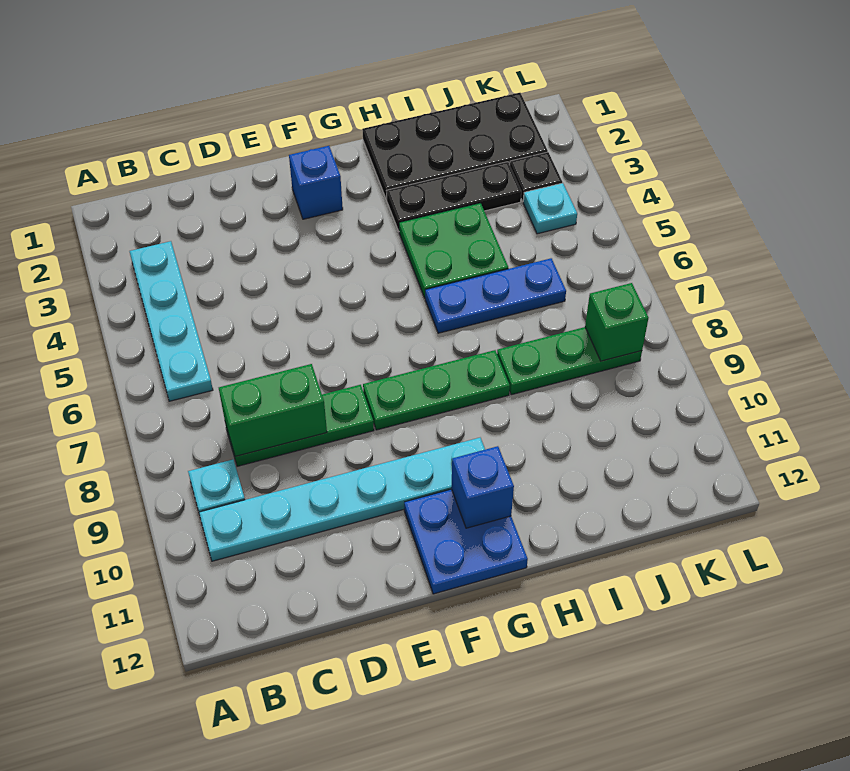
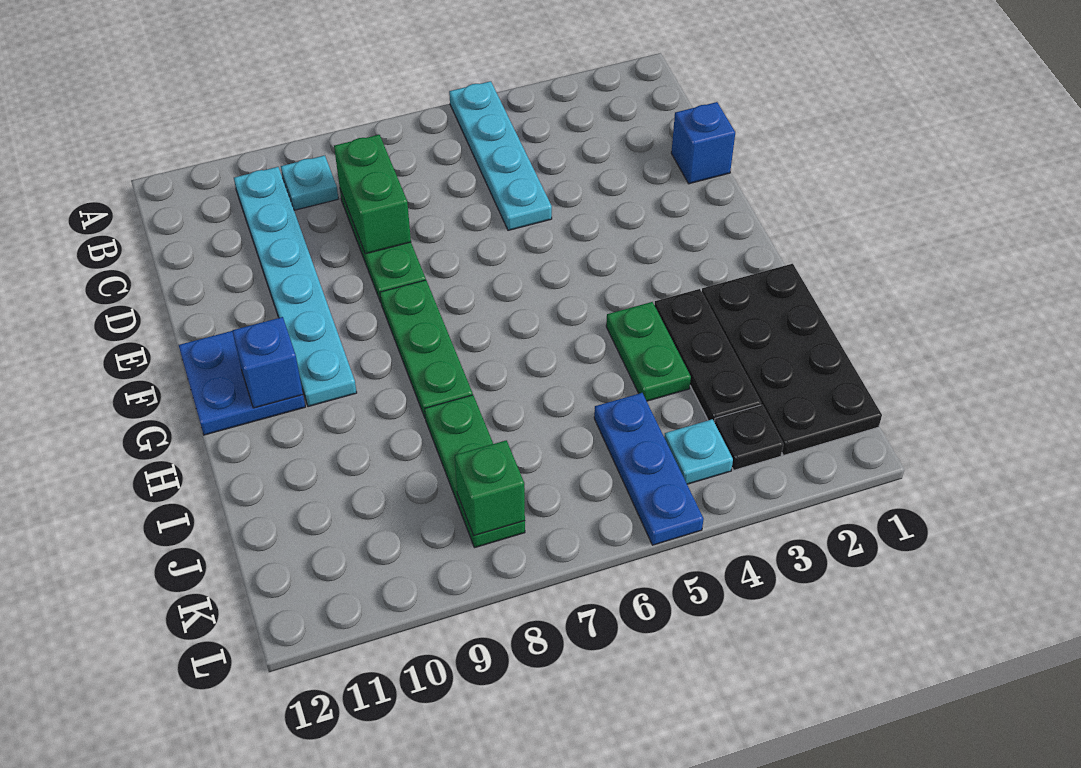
cyan 1x4 plate [130,241,213,401] -> cyan 1x4 plate turned to [449,81,552,230]
blue 1x1 brick [289,146,343,219] -> blue 1x1 brick moved to [671,102,735,184]
green 2x2 plate [399,203,508,298] -> green 1x2 plate [606,302,691,401]
blue 1x3 plate [425,258,566,333] -> blue 1x3 plate moved to [594,393,704,545]

